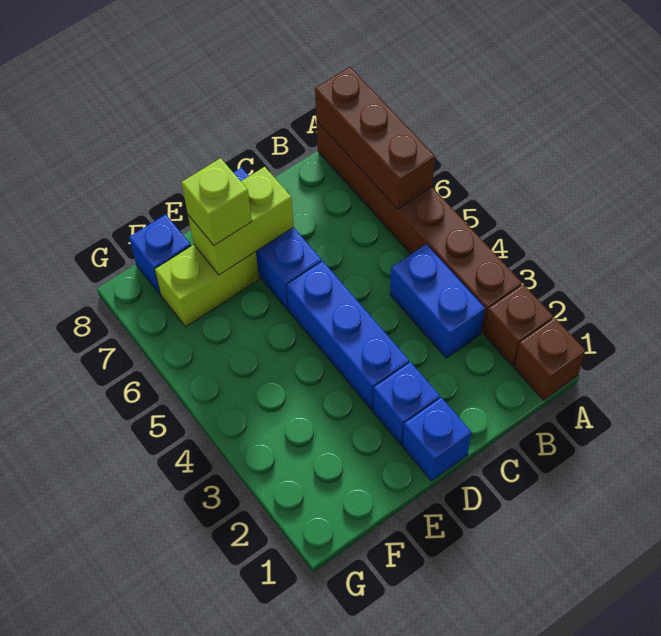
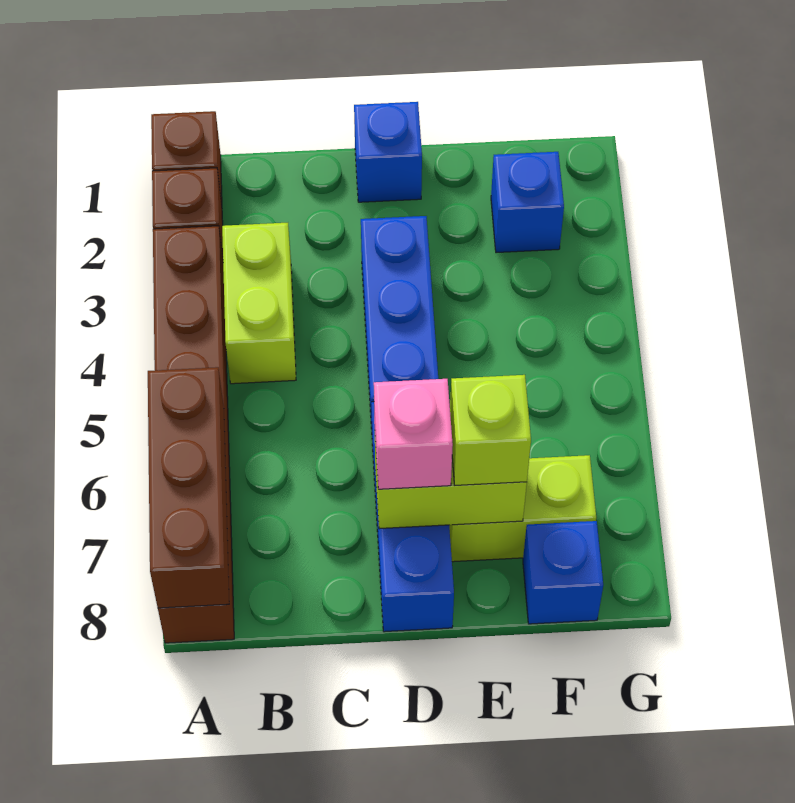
blue 1x2 brick [390,244,485,358] -> lime 1x2 brick [222,223,296,384]
blue 1x1 brick [373,362,440,445] -> blue 1x1 brick moved to [491,152,564,253]
none -> pink 1x1 brick [374,379,453,489]

